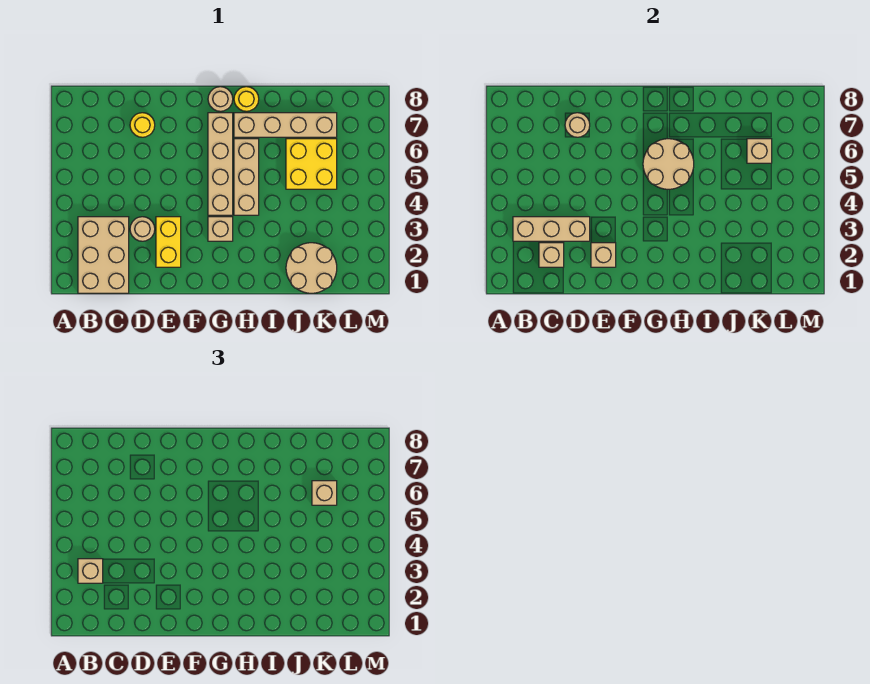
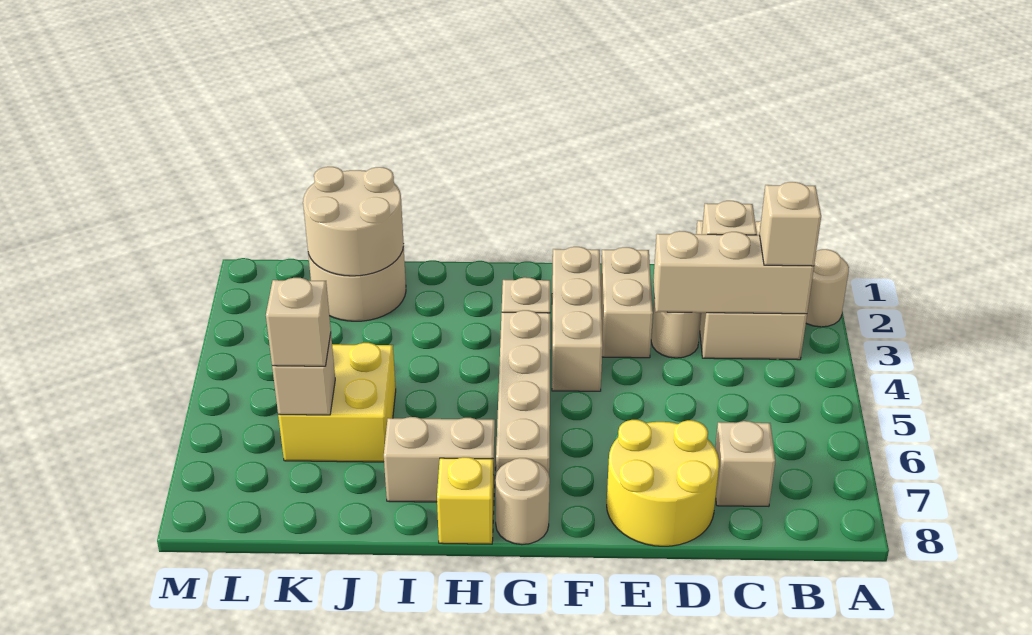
yellow 1x1 round brick [130,113,155,137] -> yellow 2x2 round brick [607,420,719,546]
tan 1x1 round brick [565,113,590,137] -> tan 1x1 round brick moved to [806,249,849,327]
yellow 1x2 brick [156,217,181,267] -> tan 1x2 brick [601,247,653,358]
tan 1x1 brick [591,243,616,267] -> tan 1x1 brick moved to [715,421,775,506]
tan 2x2 round brick [643,139,694,189] -> tan 2x2 round brick moved to [303,167,404,276]
tan 1x3 brick [234,139,259,215] -> tan 1x3 brick moved to [552,247,603,391]
tan 1x4 brick [234,113,337,137] -> tan 1x2 brick [384,417,495,502]
yellow 1x1 round brick [234,87,259,111] -> yellow 1x1 brick [437,457,494,544]

